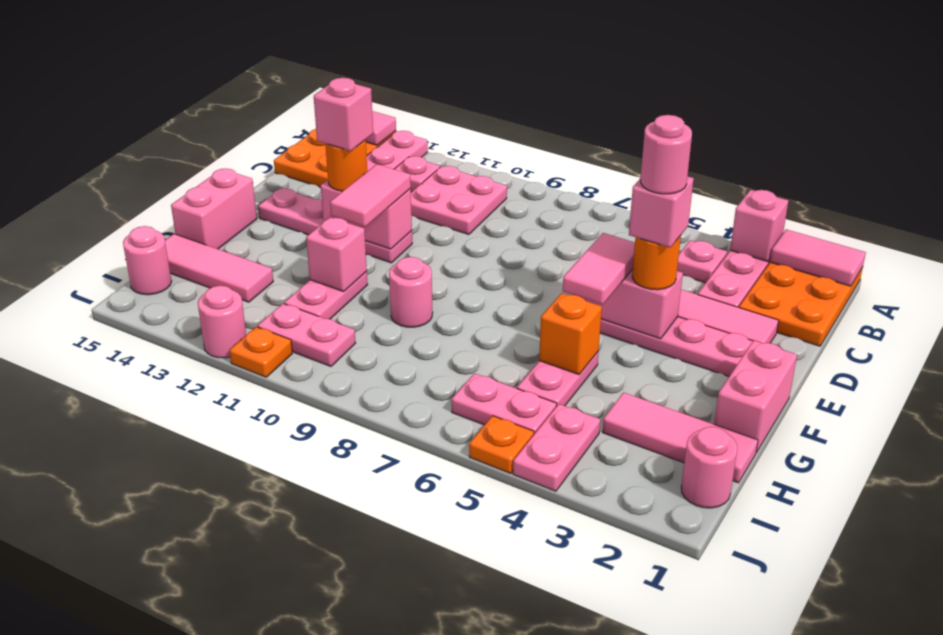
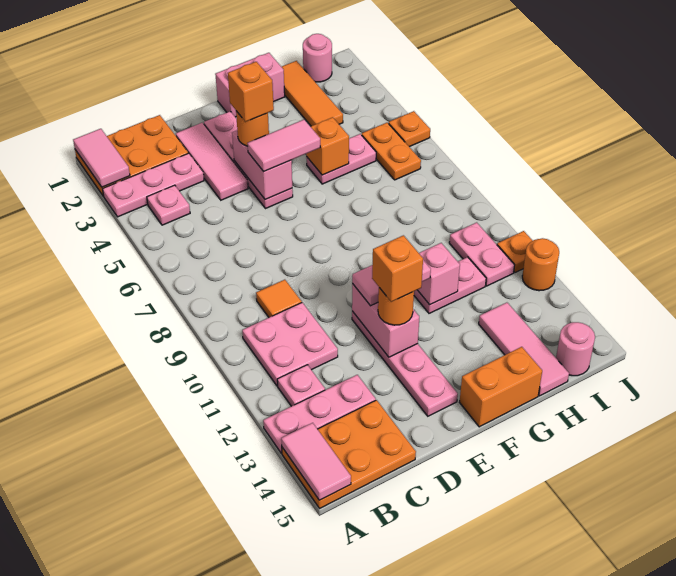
pink 1x1 brick [730,190,788,261] -> none
none -> orange 1x1 tile [256,280,302,317]
pink 1x1 brick [629,176,694,247] -> orange 1x1 brick [228,62,274,122]
pink 1x1 round brick [640,115,692,194] -> none
pink 1x1 brick [314,78,373,151] -> orange 1x1 brick [372,235,423,302]
pink 1x2 brick [171,168,257,249] -> orange 1x2 brick [459,347,542,427]
pink 1x1 round brick [389,257,433,327] -> none
pink 1x3 tile [603,393,758,483] -> orange 1x3 tile [282,61,343,126]
pink 1x2 plate [513,404,600,491] -> none
pink 1x2 plate [452,373,557,434] -> orange 1x2 plate [362,123,421,180]
pink 1x1 round brick [198,286,246,358] -> orange 1x1 round brick [522,238,559,291]

